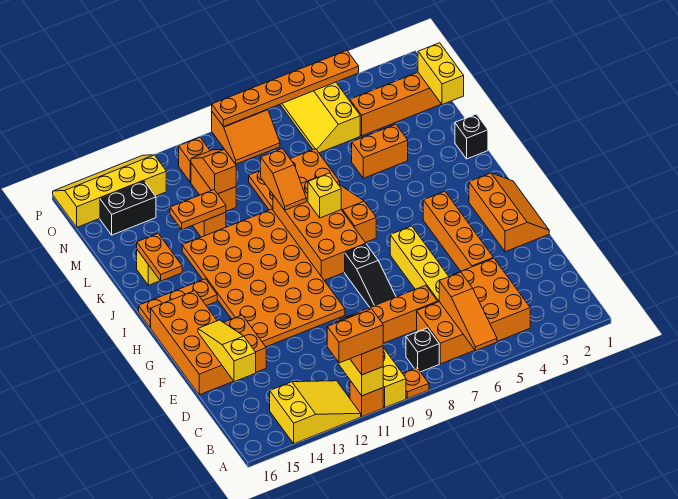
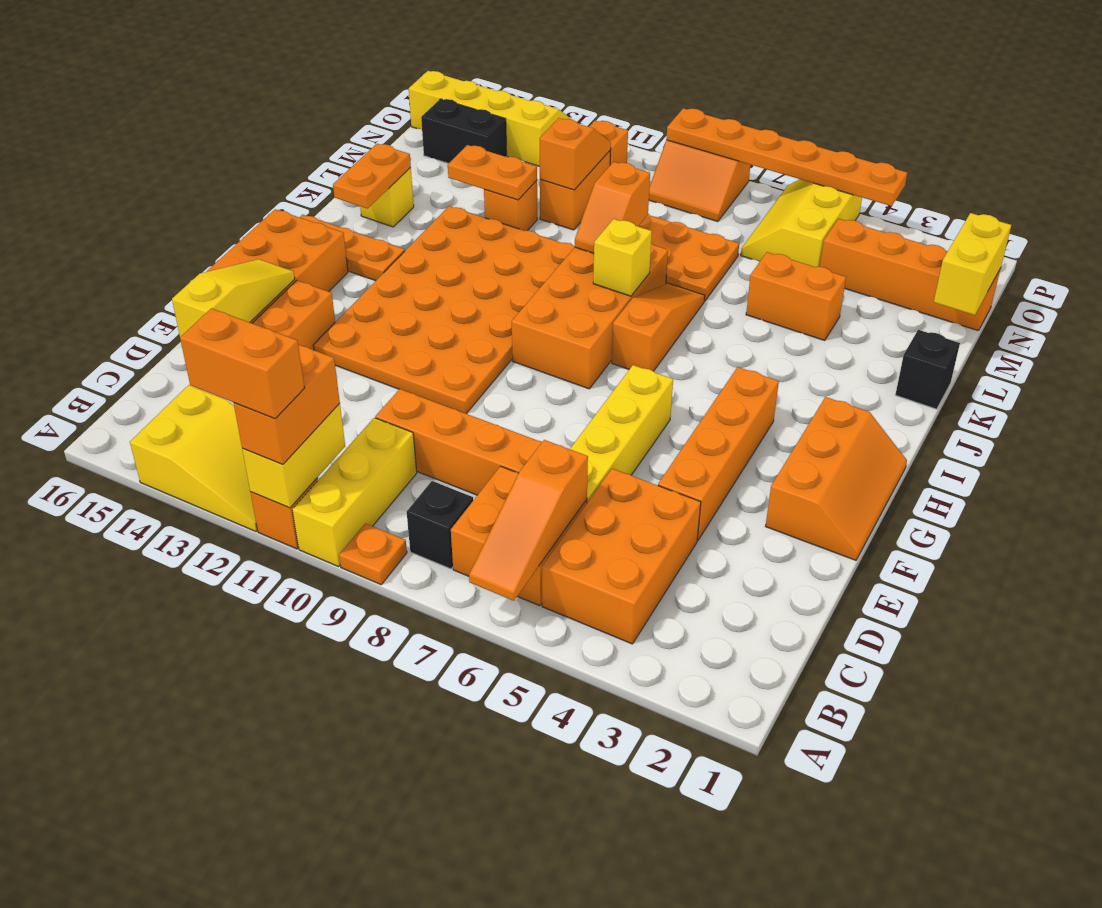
black 1x3 slope [345,244,396,307] -> none

